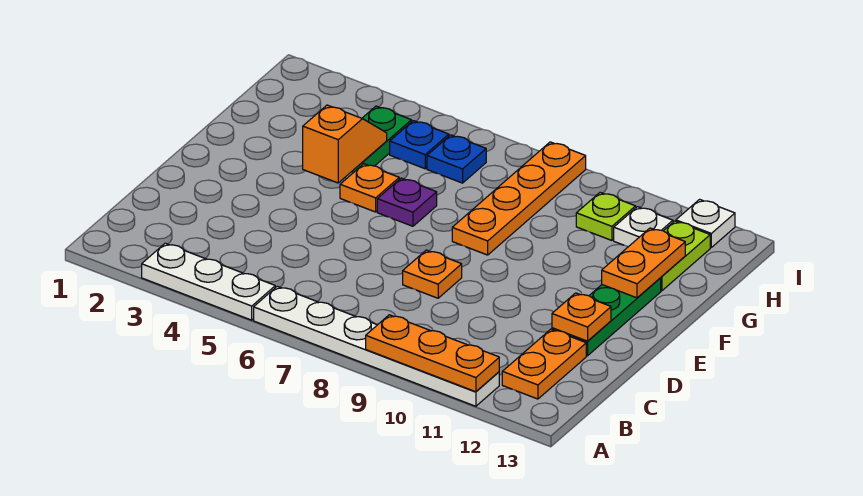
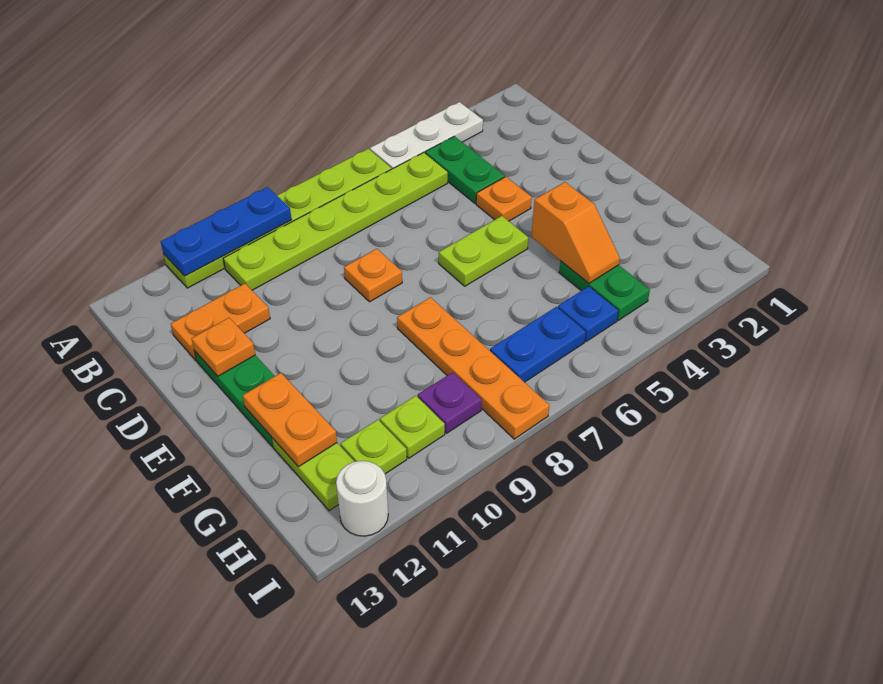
white 1x6 plate [254,286,499,406] -> lime 1x6 plate [164,149,391,288]
orange 1x3 plate [366,315,499,392] -> blue 1x3 plate [160,187,292,276]
none -> green 1x2 plate [425,136,505,203]
none -> lime 1x6 plate [223,152,448,290]
orange 1x2 plate [502,329,586,399] -> orange 1x2 plate turned to [171,284,270,360]
none -> lime 1x2 plate [439,216,528,286]
orange 1x1 plate [340,164,399,212] -> orange 1x1 plate moved to [476,177,532,221]
purple 1x1 plate [377,178,437,226] -> purple 1x1 plate moved to [418,372,482,433]
blue 1x1 plate [427,135,486,183] -> blue 1x2 plate [490,307,586,382]
white 1x1 plate [614,207,673,247] -> lime 1x1 plate [341,420,407,474]
white 1x1 plate [676,199,735,247] -> white 1x1 round brick [336,461,388,536]

